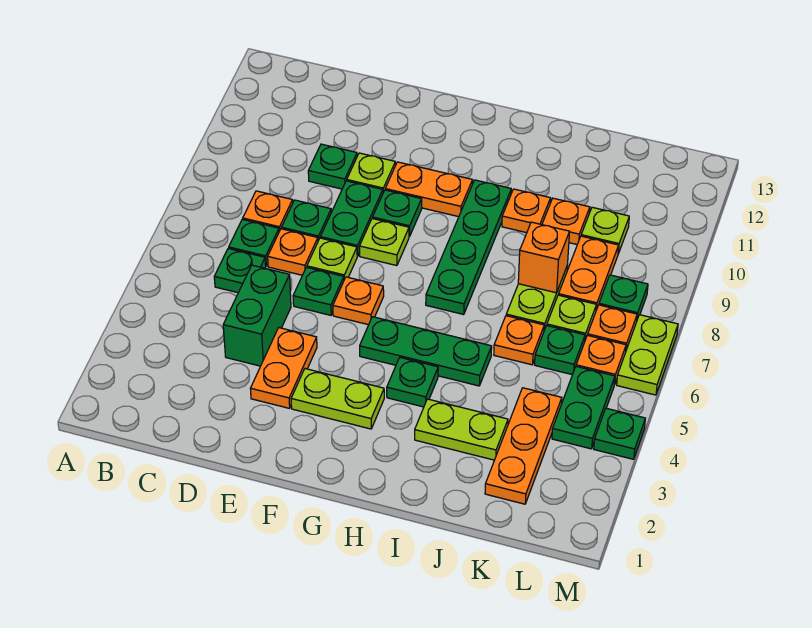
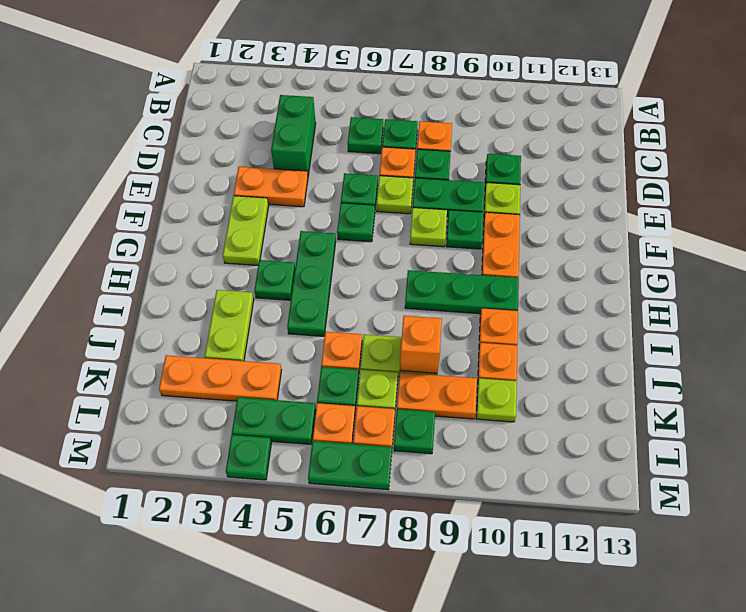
green 1x2 brick [223,265,291,366] -> green 1x2 brick turned to [271,95,316,175]
orange 1x1 plate [333,277,384,325] -> green 1x1 plate [337,203,375,242]
green 1x4 plate [426,180,511,315] -> green 1x3 plate [405,270,519,314]
lime 1x2 plate [617,315,678,395] -> green 1x2 plate [308,441,392,490]

